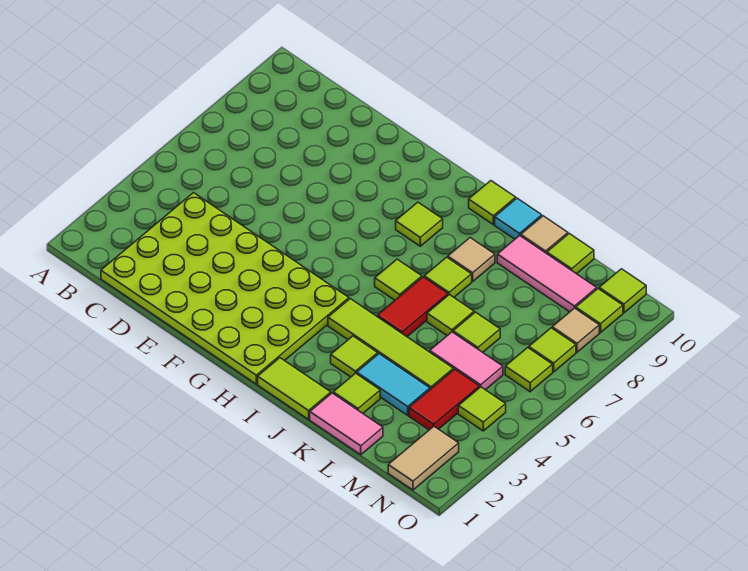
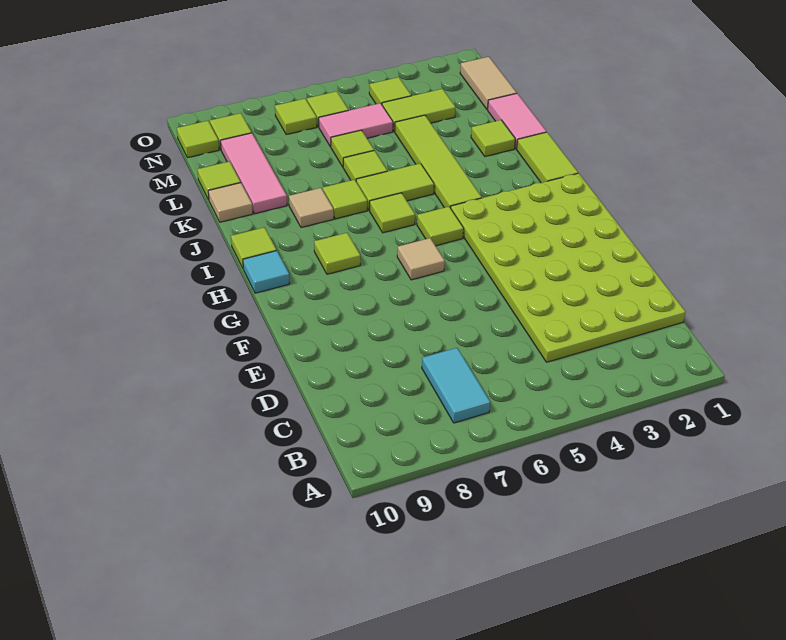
lime 1x1 tile [331,336,378,377] -> lime 1x1 tile moved to [417,207,464,246]
red 1x2 tile [377,277,448,337] -> lime 1x2 tile [356,163,434,210]
cyan 1x1 tile [495,198,542,239] -> cyan 1x1 tile moved to [243,251,290,293]
cyan 1x2 tile [357,354,430,415] -> cyan 1x2 tile moved to [422,348,490,423]
pink 1x2 tile [430,332,503,390] -> pink 1x2 tile turned to [319,103,393,147]
red 1x2 tile [409,369,480,430] -> lime 1x2 tile [382,89,456,132]
tan 1x2 tile [388,426,459,490] -> tan 1x2 tile turned to [460,57,517,110]
tan 1x1 tile [552,308,599,352] -> tan 1x1 tile moved to [397,238,445,280]

